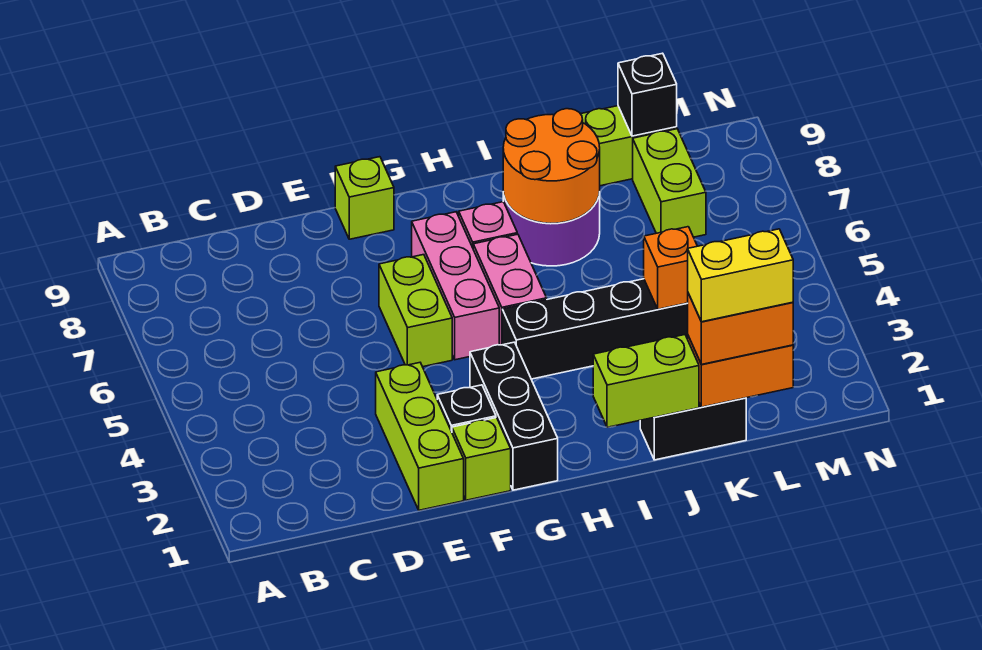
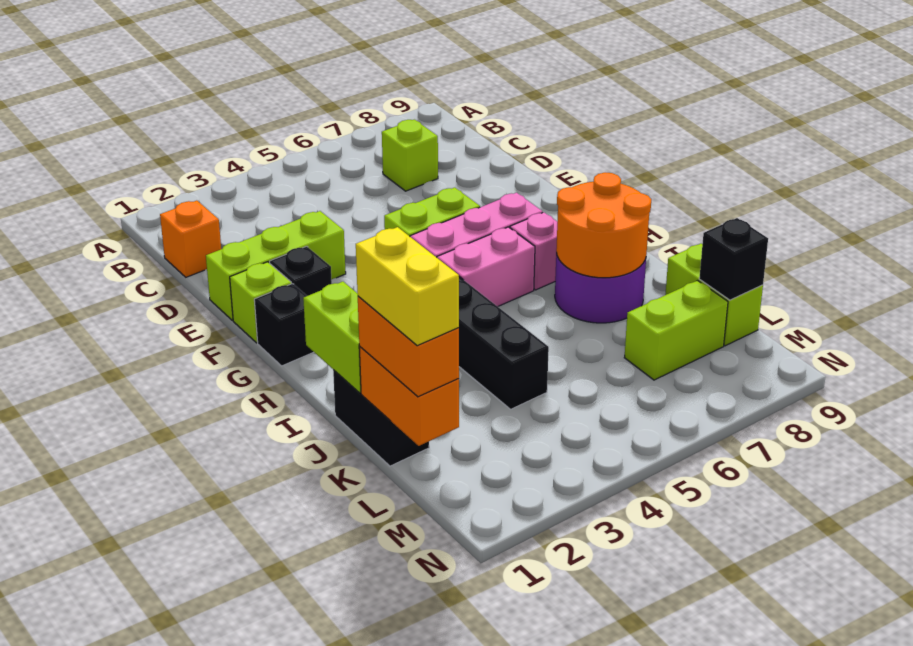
lime 1x1 brick [335,157,394,239] -> lime 1x1 brick moved to [382,120,438,191]
black 1x3 brick [470,342,558,490] -> black 1x1 brick [254,284,313,366]
orange 1x1 brick [644,227,697,309] -> orange 1x1 brick moved to [160,201,221,277]

